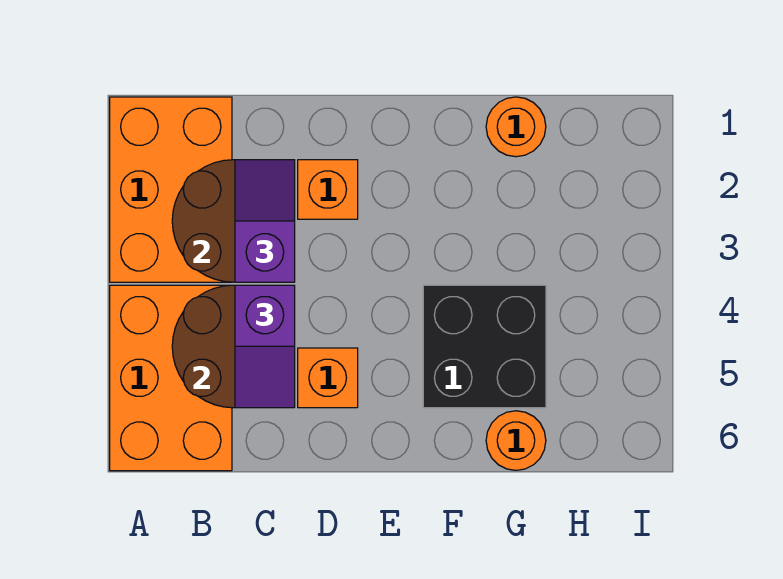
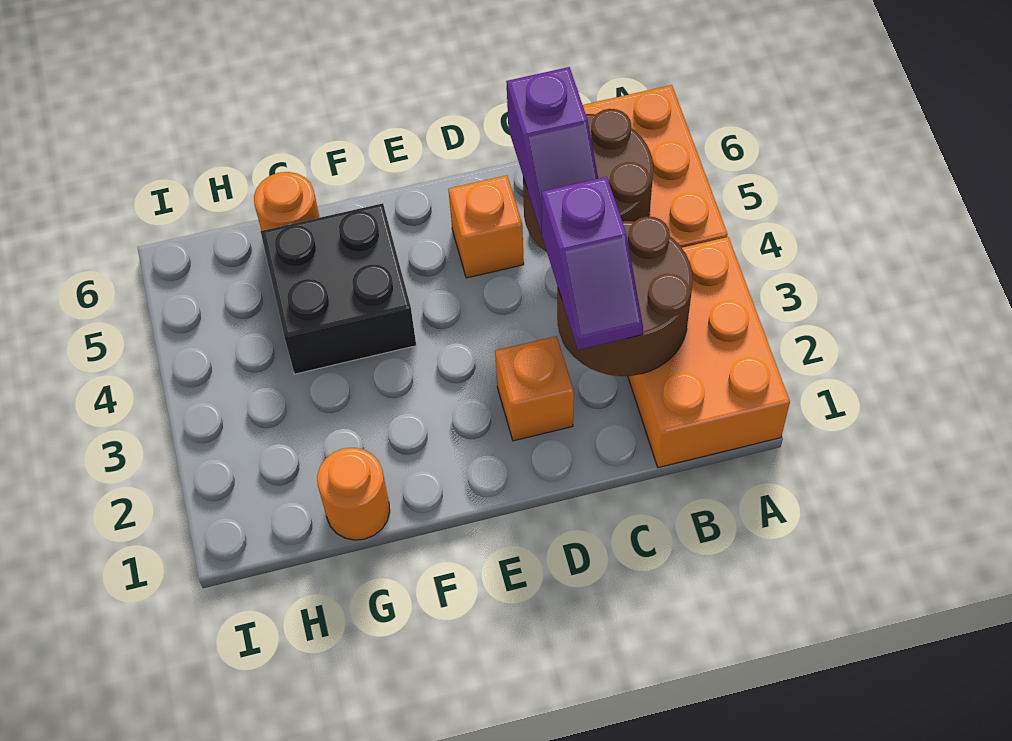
purple 1x2 slope [235,285,295,408] -> purple 1x2 slope turned to [506,67,598,234]

